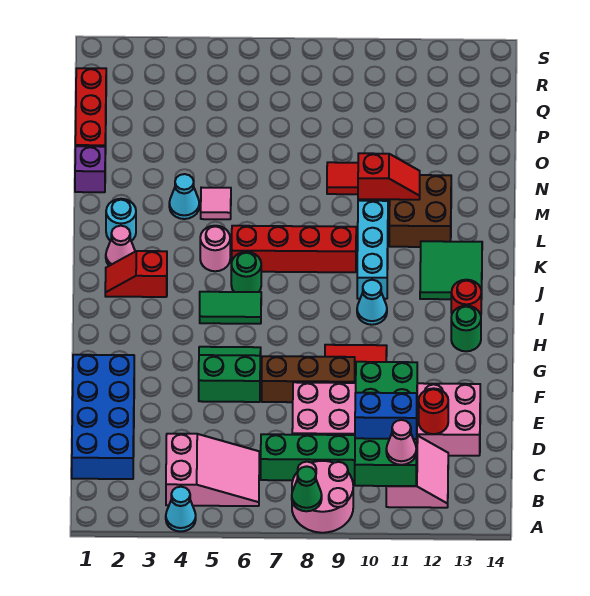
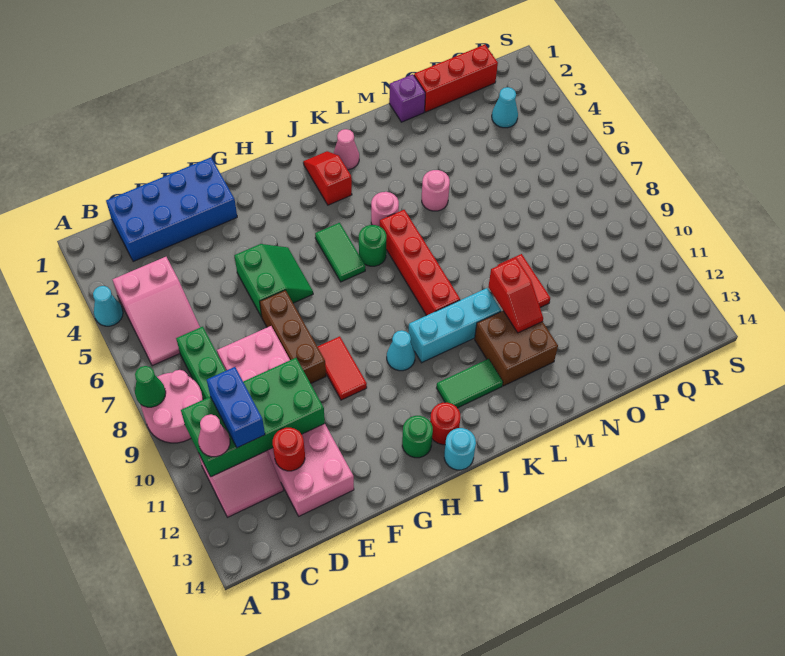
green 2x2 tile [420,241,482,299] -> green 1x2 tile [437,359,503,408]
cyan 1x1 round brick [106,199,136,241] -> cyan 1x1 round brick moved to [444,428,476,470]
cyan 1x1 cone [169,174,199,219] -> cyan 1x1 cone moved to [492,87,518,128]
pink 1x1 tile [201,187,231,219] -> pink 1x1 round brick [422,170,450,211]

